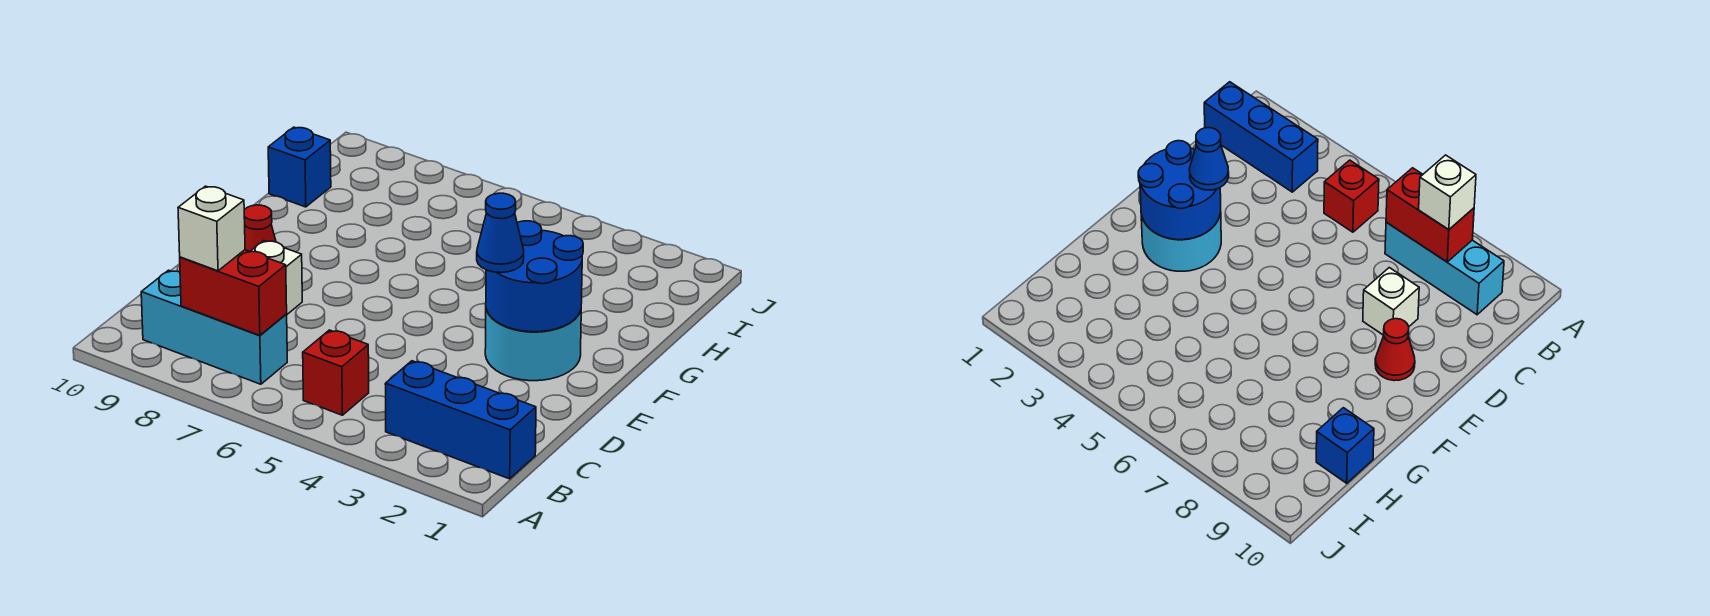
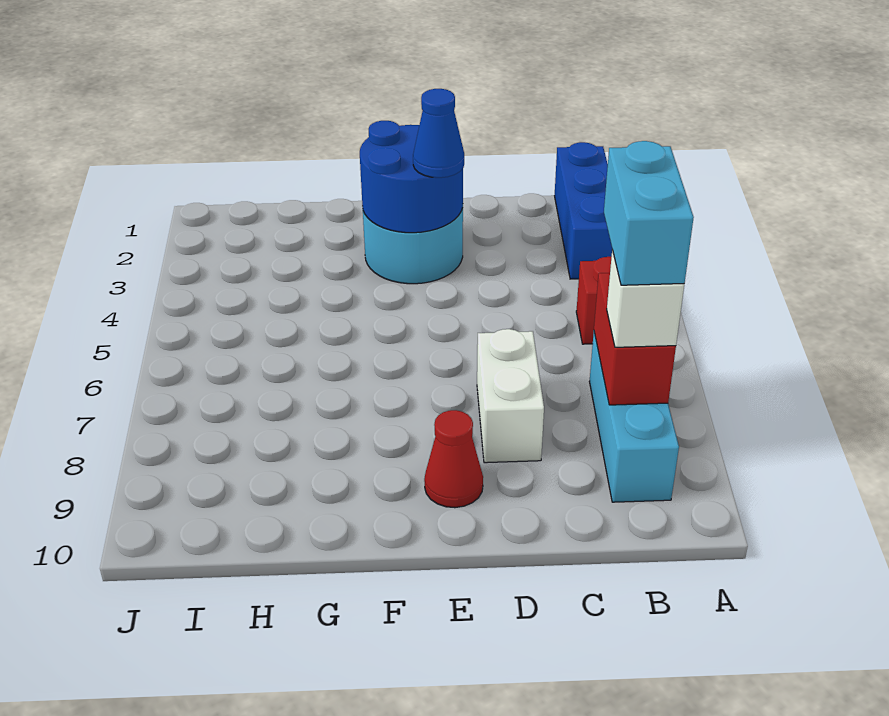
none -> cyan 1x2 brick [604,141,694,285]
white 1x1 brick [250,241,302,314] -> white 1x2 brick [477,329,544,463]
blue 1x1 brick [268,127,331,207] -> none

